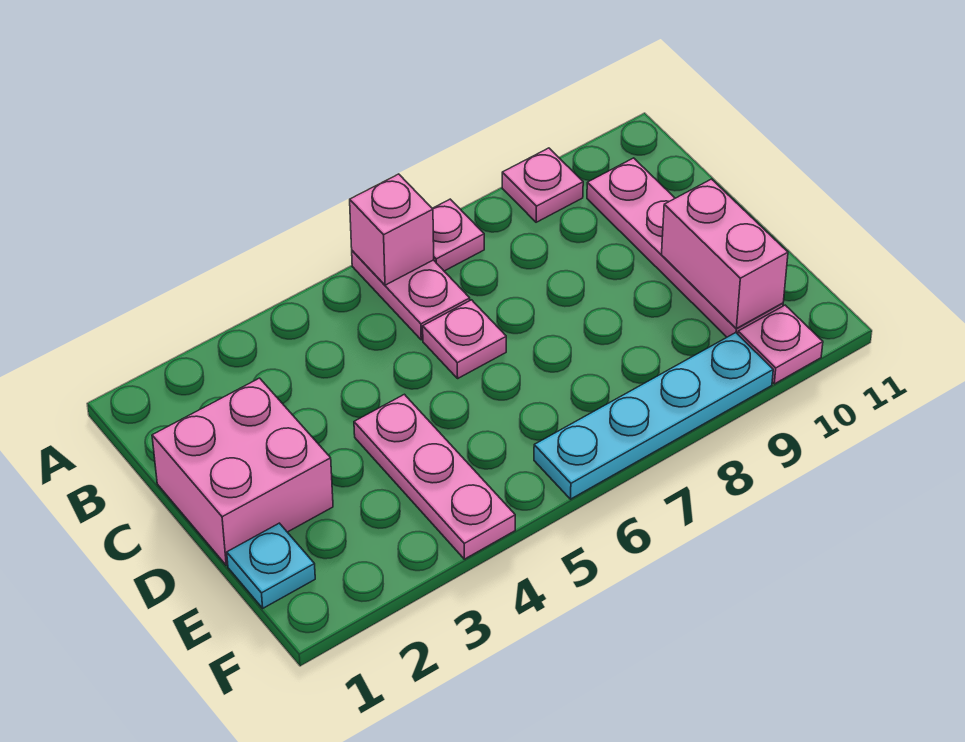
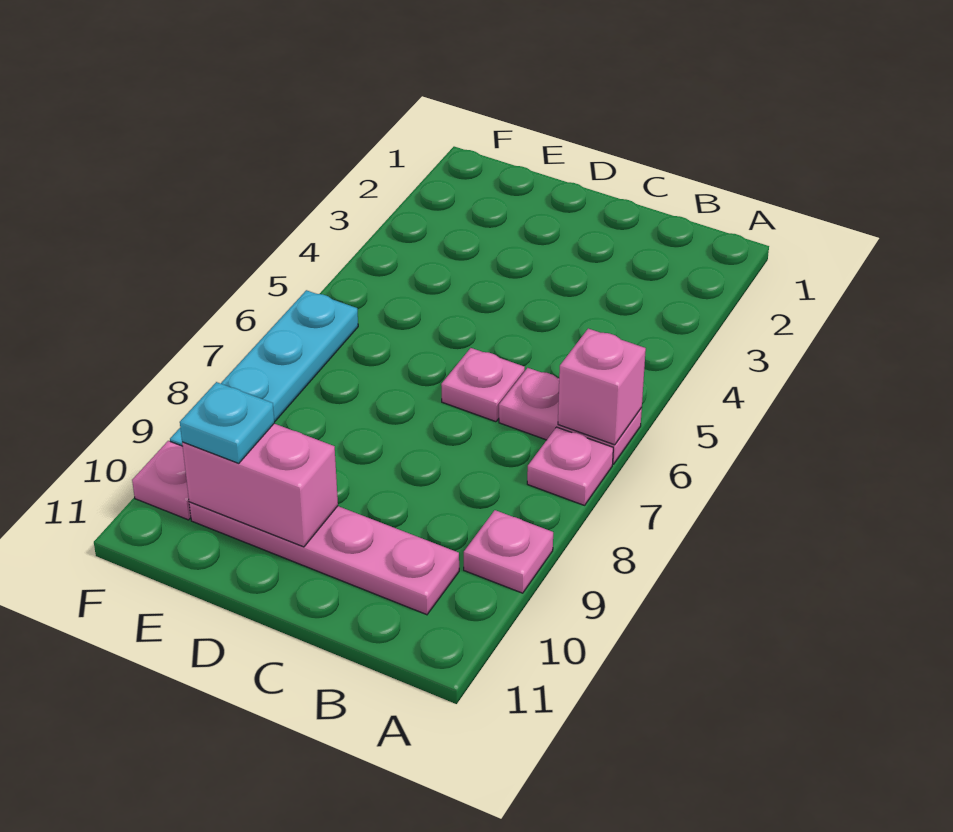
pink 2x2 brick [152,378,333,565] -> none
pink 1x3 plate [354,394,515,559] -> none
cyan 1x1 plate [227,523,315,608] -> cyan 1x1 plate moved to [180,382,274,463]

